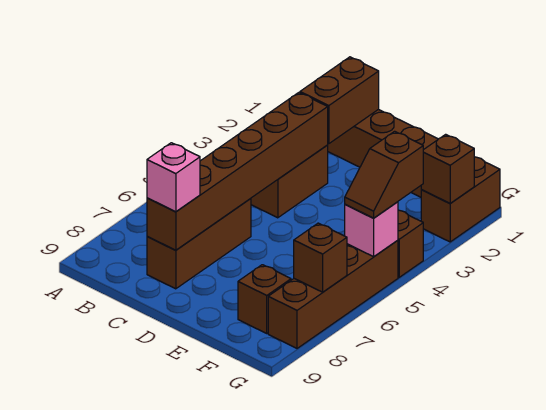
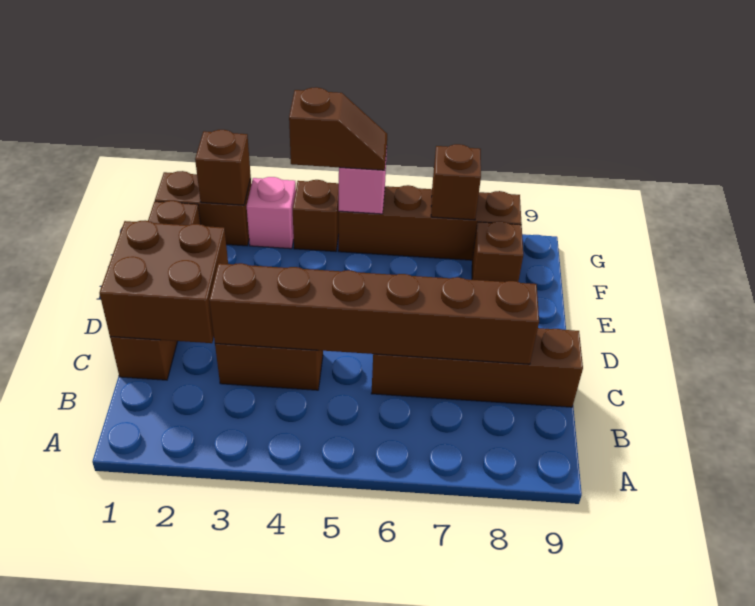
brown 1x2 brick [300,57,379,144] -> brown 2x2 brick [100,220,228,343]
brown 1x3 brick [147,199,251,289] -> brown 1x4 brick [371,328,583,407]
pink 1x1 brick [147,143,200,212] -> pink 1x1 brick moved to [247,177,296,249]

